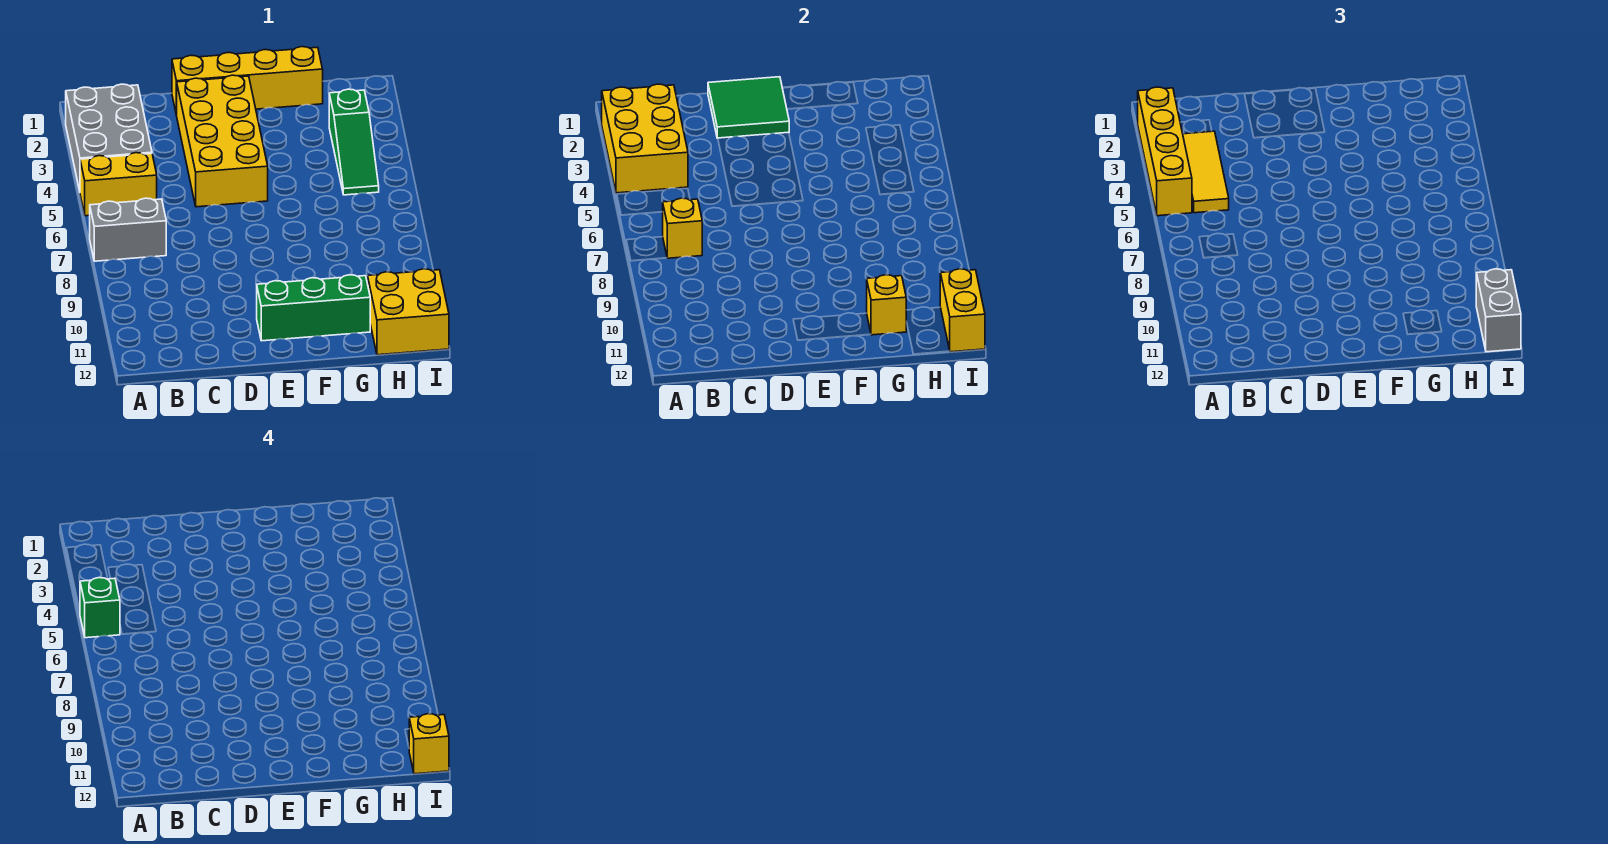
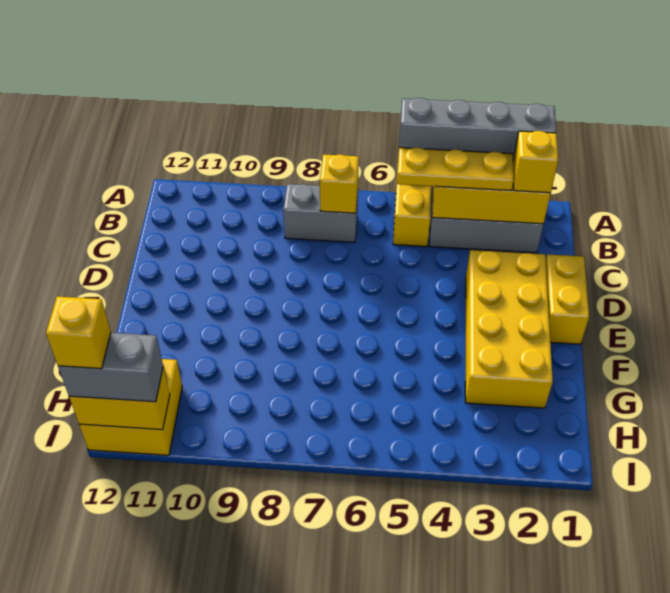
yellow 1x4 brick [1138,87,1192,216] -> grey 1x4 brick [399,98,556,160]
green 1x1 brick [80,578,120,638] -> none
grey 1x2 brick [90,198,166,261] -> grey 1x2 brick turned to [283,184,358,242]
yellow 1x3 tile [1183,131,1229,213] -> yellow 1x3 plate [397,147,514,191]
yellow 1x4 brick [172,47,323,115] -> yellow 1x2 brick [546,254,589,344]
green 2x2 tile [708,77,789,138] -> none
yellow 2x4 brick [177,75,268,207] -> yellow 2x4 brick turned to [465,250,553,408]
green 1x3 brick [257,275,370,341] -> none
yellow 1x1 brick [867,275,906,335] -> yellow 1x1 brick moved to [513,131,558,193]
green 1x3 slope [329,89,379,195] -> none

